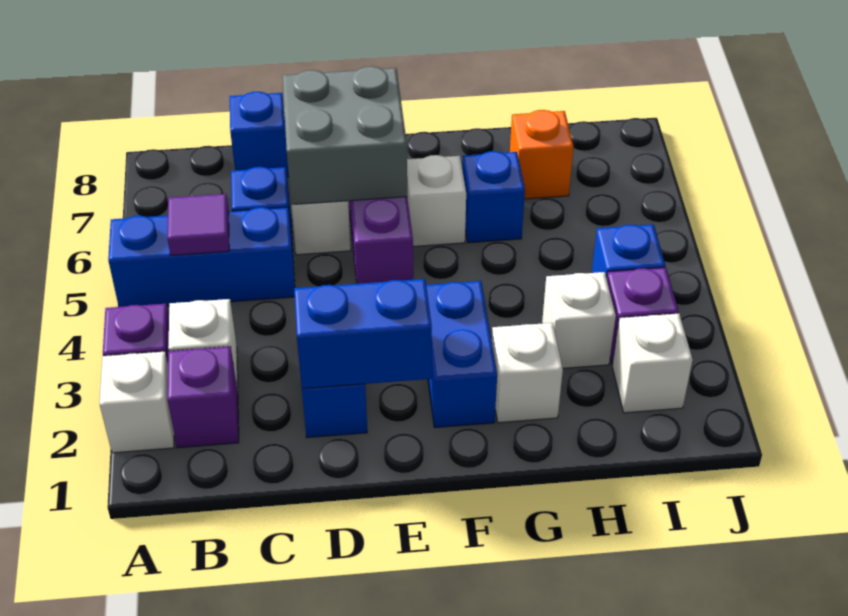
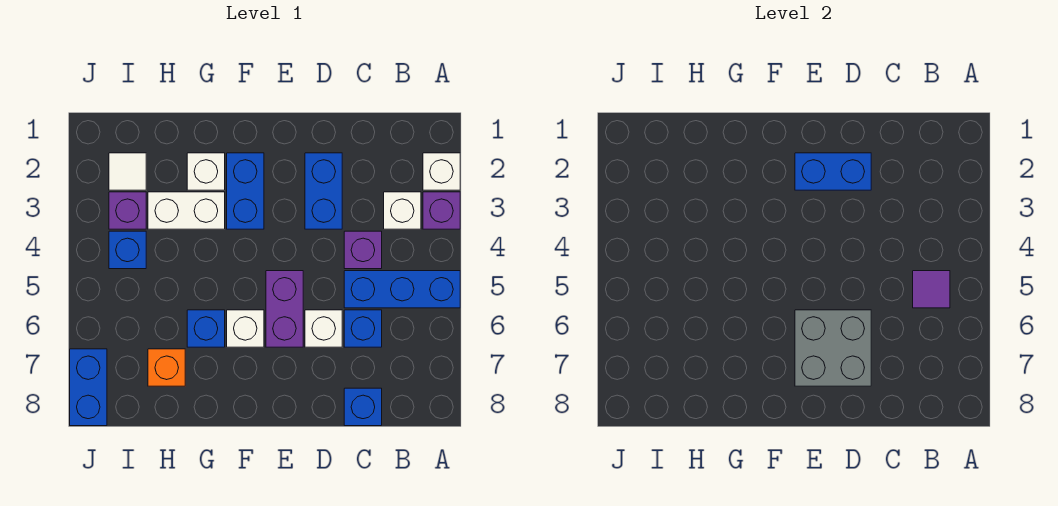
purple 1x1 brick [167,347,239,448] -> purple 1x1 brick moved to [344,231,382,269]
white 1x1 brick [542,272,616,368] -> white 1x2 brick [148,192,225,229]
white 1x1 brick [612,313,693,413] -> white 1x1 tile [109,153,146,190]
none -> blue 1x2 brick [70,349,107,426]

